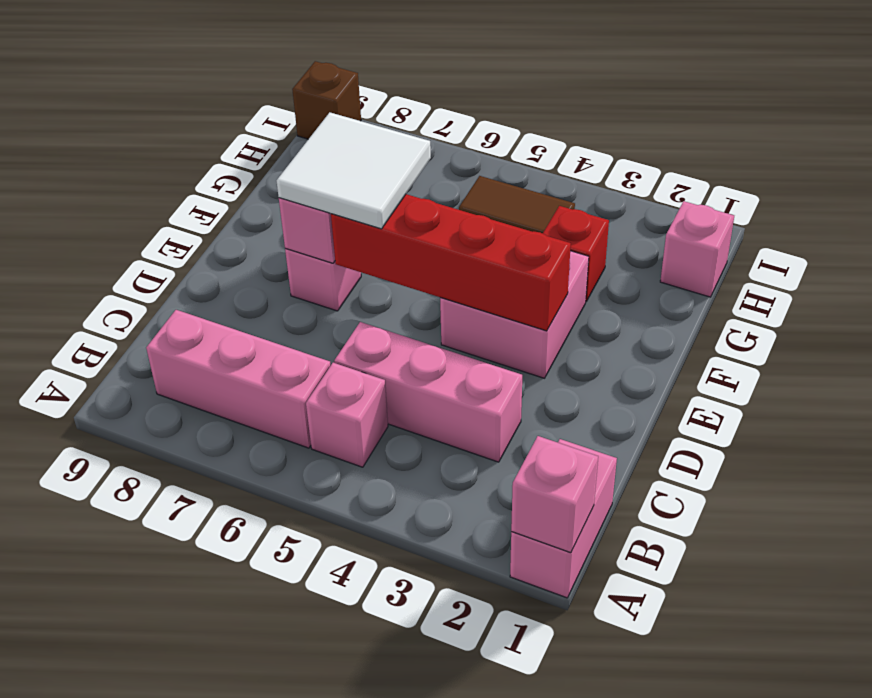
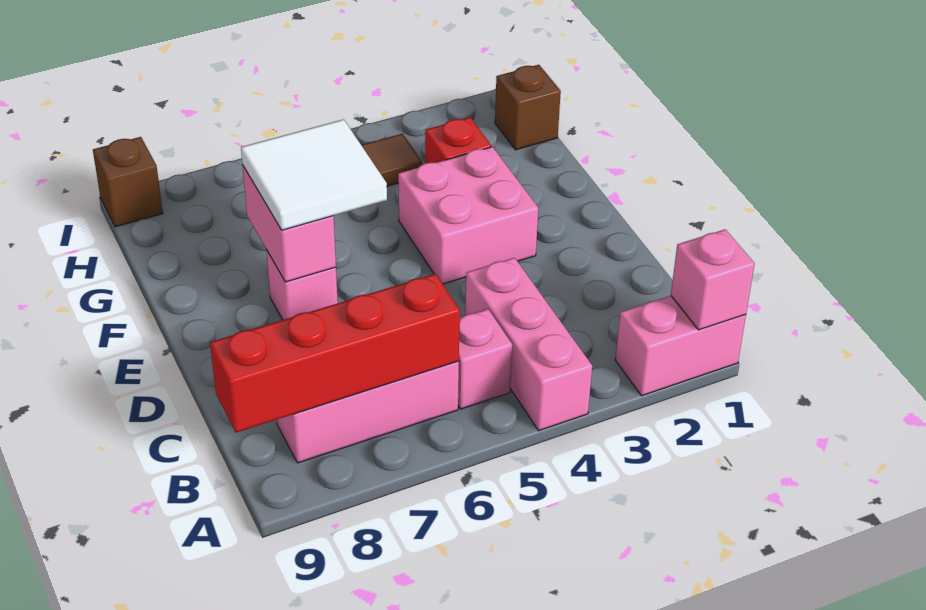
pink 1x2 brick [510,439,617,598] -> pink 1x2 brick turned to [615,296,746,396]
pink 1x3 brick [334,322,522,462] -> pink 1x3 brick turned to [465,258,592,431]
red 1x4 brick [331,194,571,331] -> red 1x4 brick moved to [210,274,460,432]
pink 1x1 brick [660,201,734,297] -> brown 1x1 brick [495,65,561,150]

